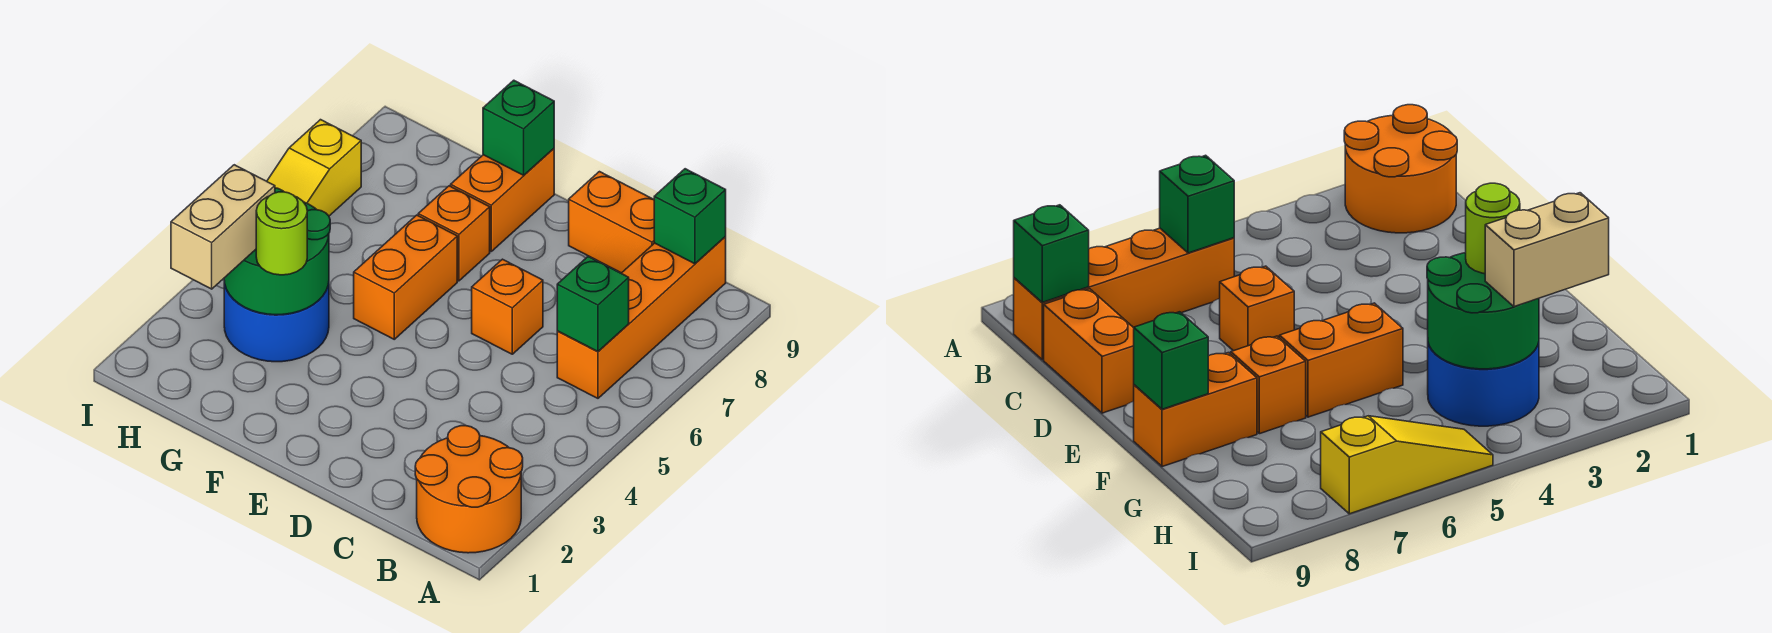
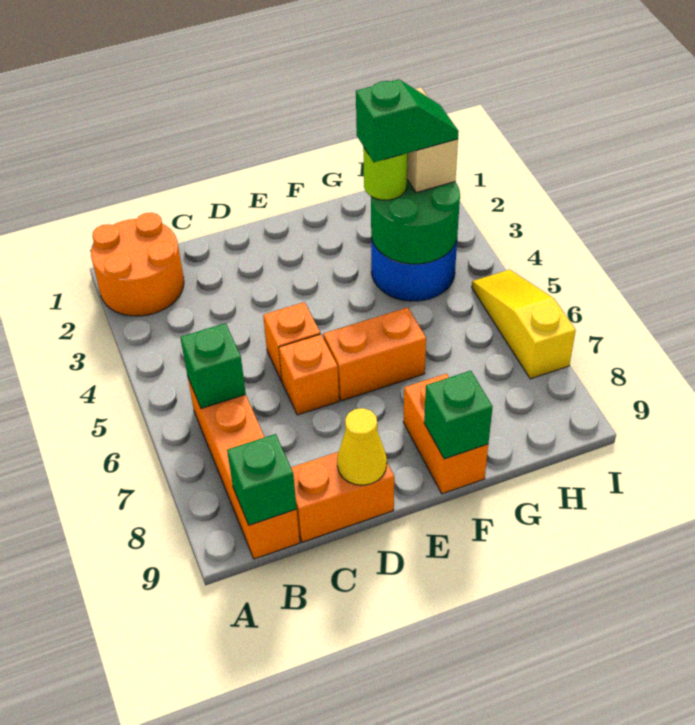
none -> yellow 1x1 cone [337,408,387,485]
orange 1x2 brick [354,215,457,339] -> orange 1x2 brick turned to [323,307,426,401]
orange 1x1 brick [418,186,490,281] -> orange 1x1 brick moved to [263,302,320,381]
none -> green 1x2 slope [356,79,459,162]

